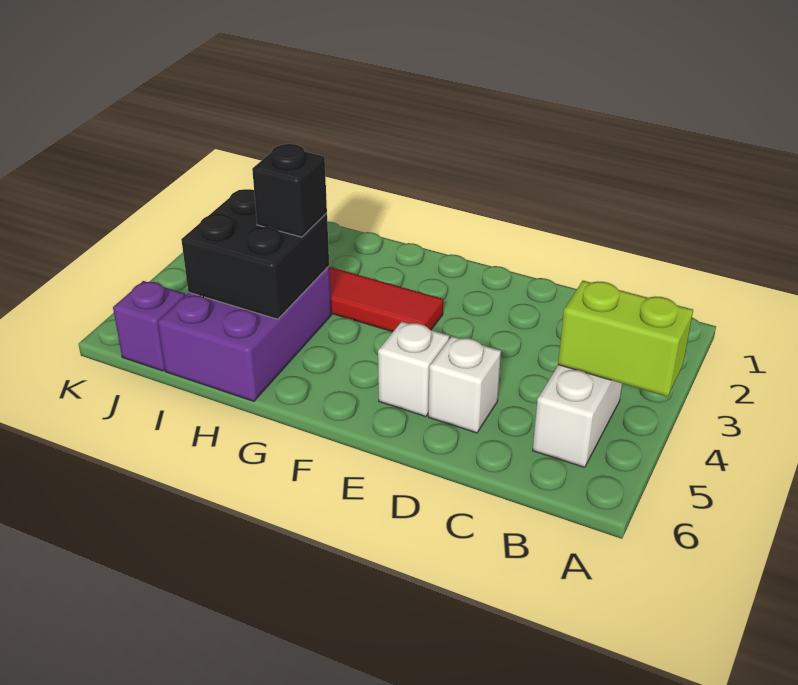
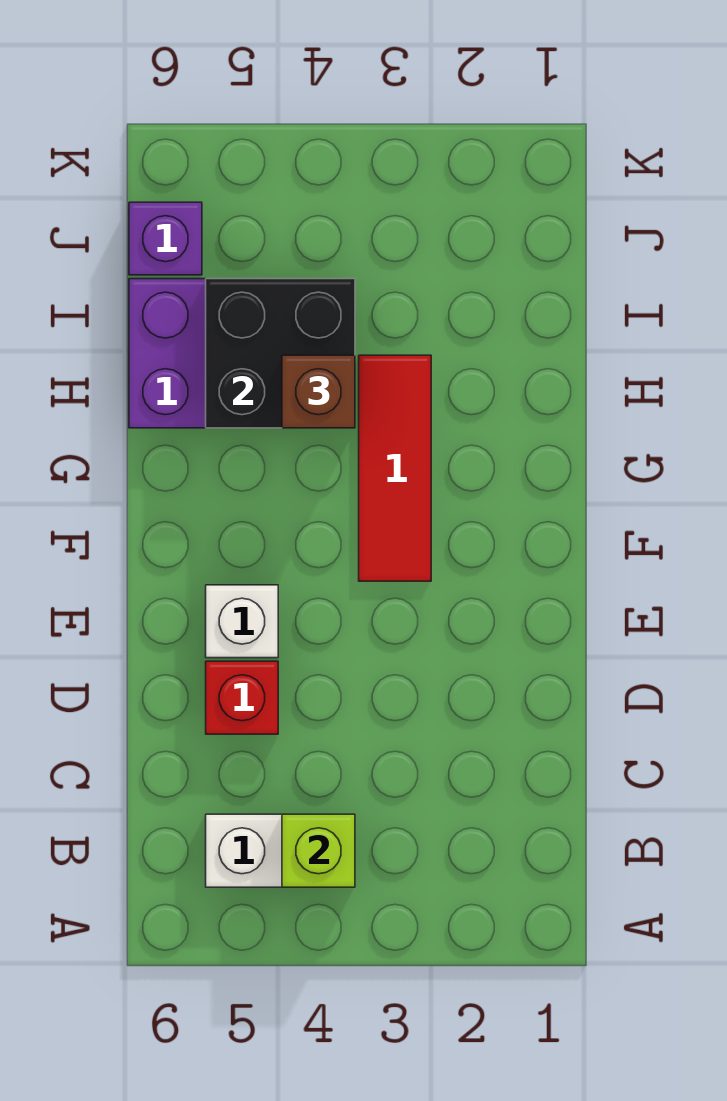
lime 1x2 brick [558,281,693,397] -> lime 1x1 brick [282,814,355,887]
white 1x1 brick [428,336,501,433] -> red 1x1 brick [206,661,278,734]
black 1x1 brick [252,144,327,237] -> brown 1x1 brick [282,355,355,428]

